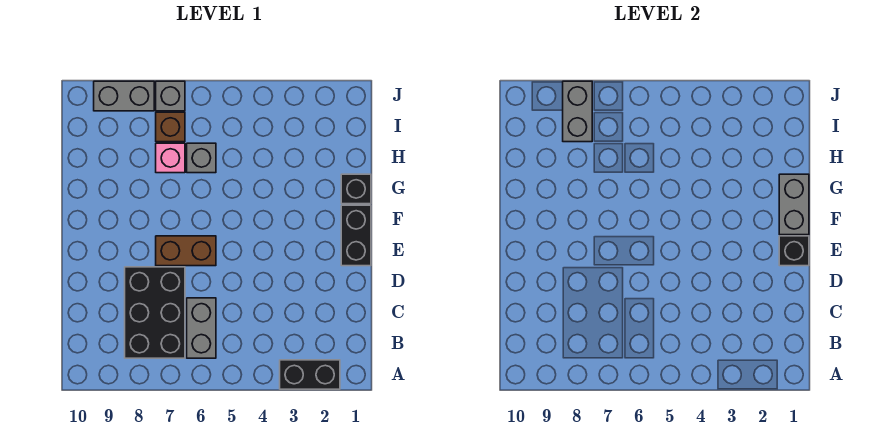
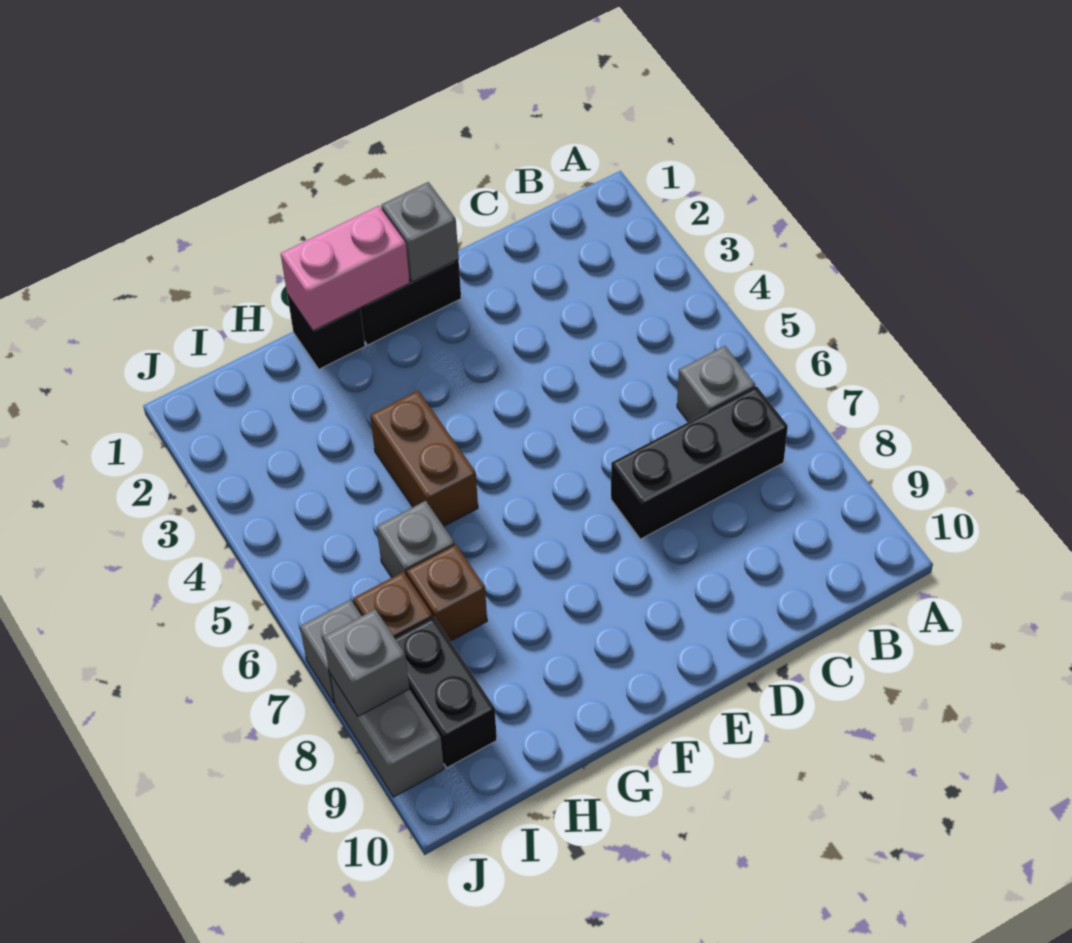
black 1x2 brick [280,360,340,389] -> black 1x2 brick moved to [395,617,497,768]
grey 1x2 brick [187,298,216,358] -> grey 1x1 brick [677,346,755,422]
black 2x3 brick [125,267,185,358] -> black 1x3 brick [611,386,788,539]
black 1x1 brick [779,236,809,266] -> grey 1x1 brick [381,182,458,282]
brown 1x2 brick [156,236,216,266] -> brown 1x2 brick moved to [370,391,478,526]
grey 1x2 brick [779,174,809,235] -> pink 1x2 brick [281,206,410,331]
pink 1x1 brick [156,143,185,173] -> brown 1x1 brick [406,544,487,641]
grey 1x2 brick [563,81,592,142] -> grey 1x1 brick [323,609,409,716]

